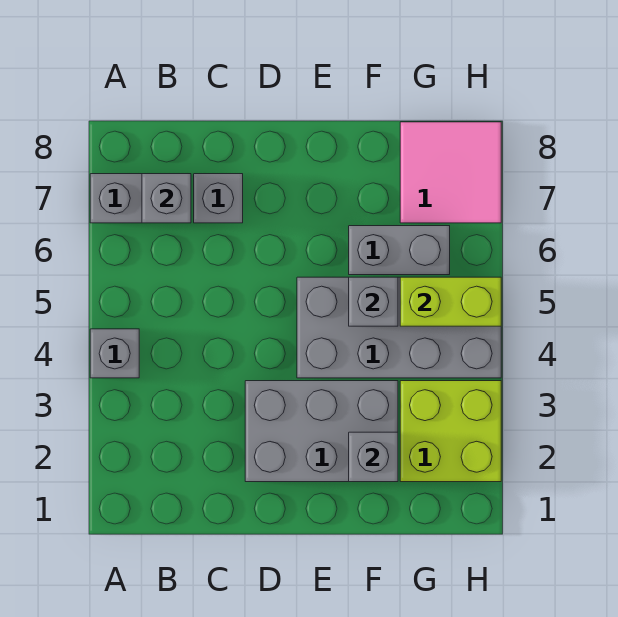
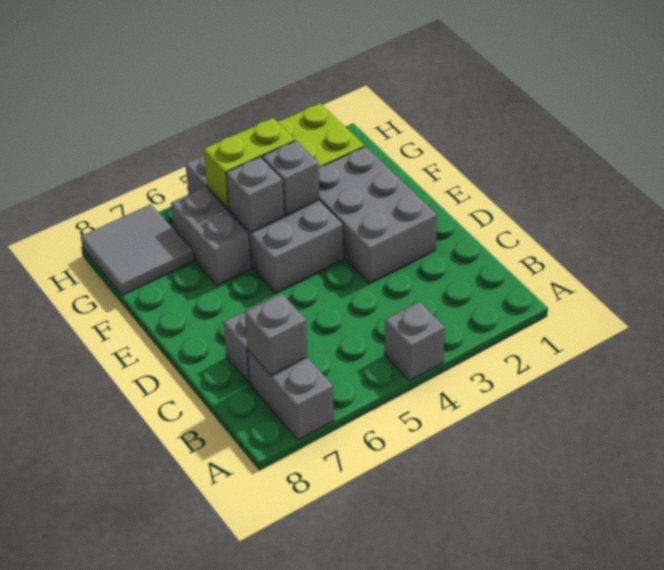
grey 1x1 brick [349,432,398,482] -> grey 1x1 brick moved to [262,141,319,215]
lime 1x2 brick [400,277,501,326] -> lime 1x2 brick turned to [204,118,295,208]
pink 2x2 tile [400,122,501,223] -> grey 2x2 tile [81,204,193,295]

